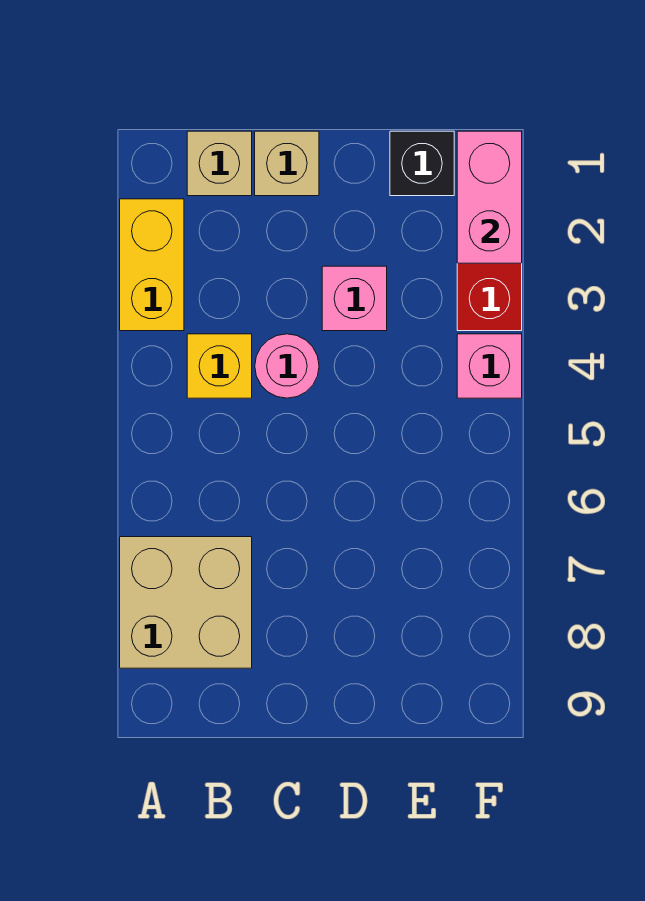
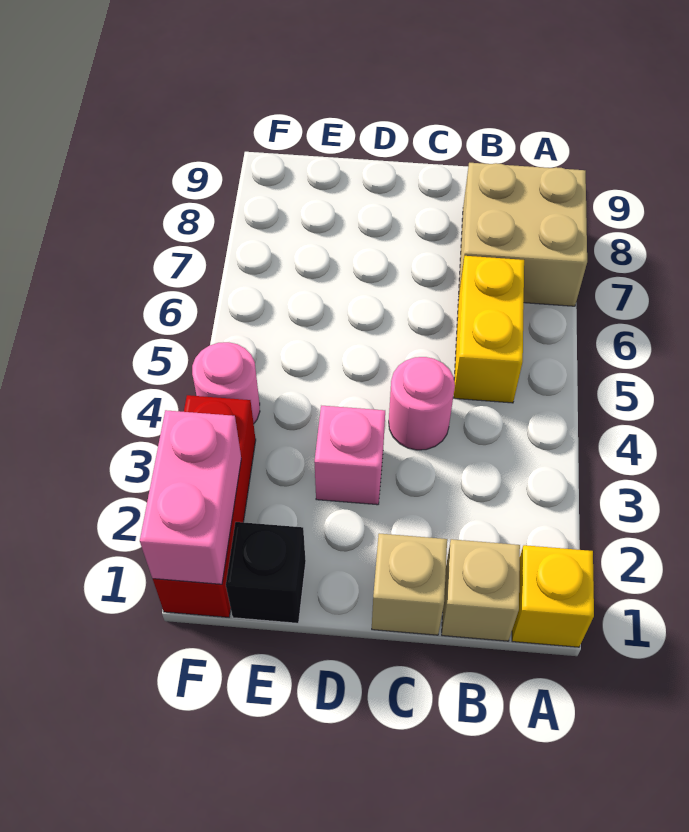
yellow 1x2 brick [120,199,184,331] -> yellow 1x2 brick moved to [453,256,524,403]
yellow 1x1 brick [187,334,252,398] -> yellow 1x1 brick moved to [512,545,594,647]
pink 1x1 brick [457,334,522,398] -> pink 1x1 round brick [192,342,260,423]

